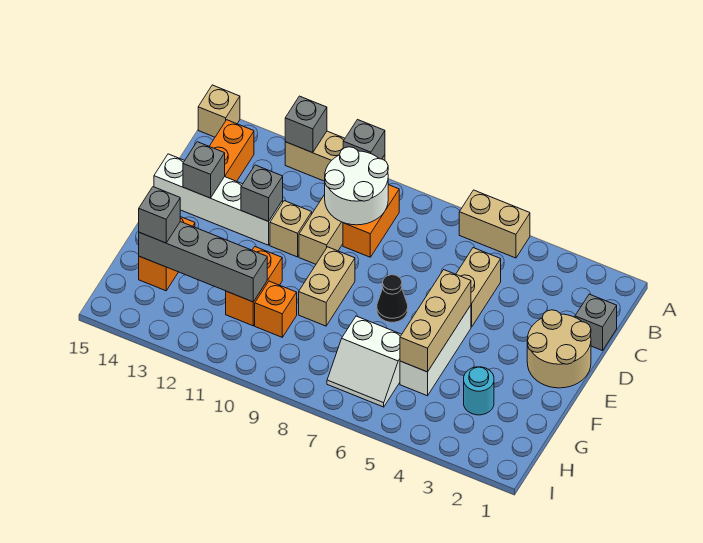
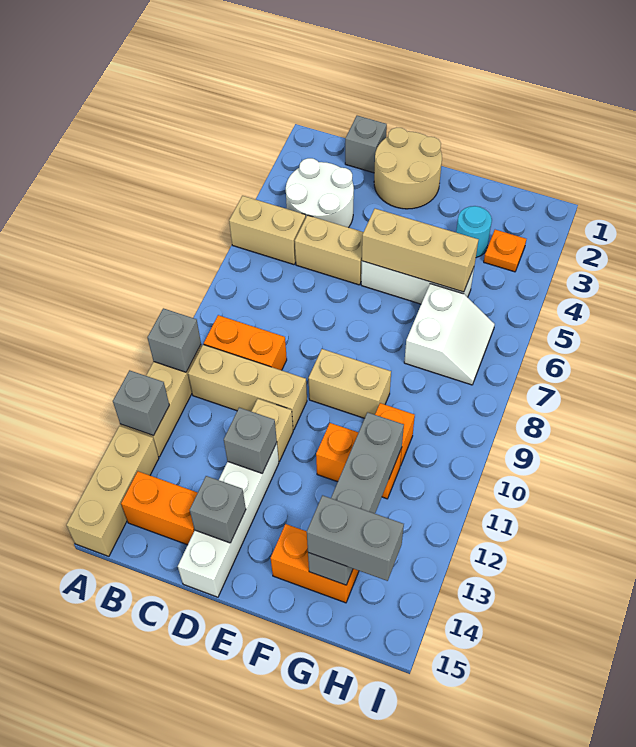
tan 1x2 brick [459,190,530,258] -> tan 1x2 brick turned to [229,196,306,265]
tan 1x1 brick [198,85,240,137] -> tan 1x3 brick [66,426,159,556]
white 2x2 round brick [325,147,389,225] -> white 2x2 round brick moved to [286,158,354,228]
black 1x1 cone [377,275,408,322] -> none
grey 1x1 brick [139,187,180,243] -> grey 1x2 brick [307,495,404,581]
none -> orange 1x1 plate [484,230,526,272]

